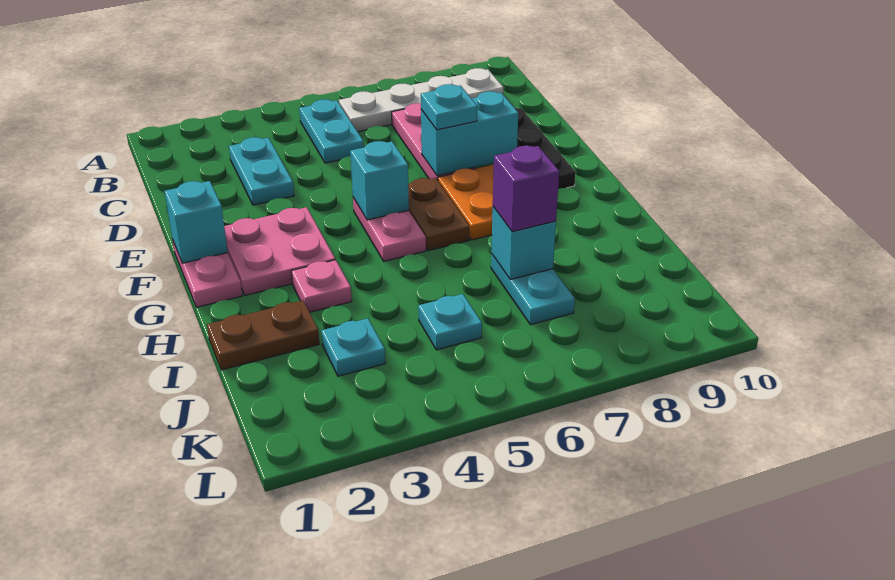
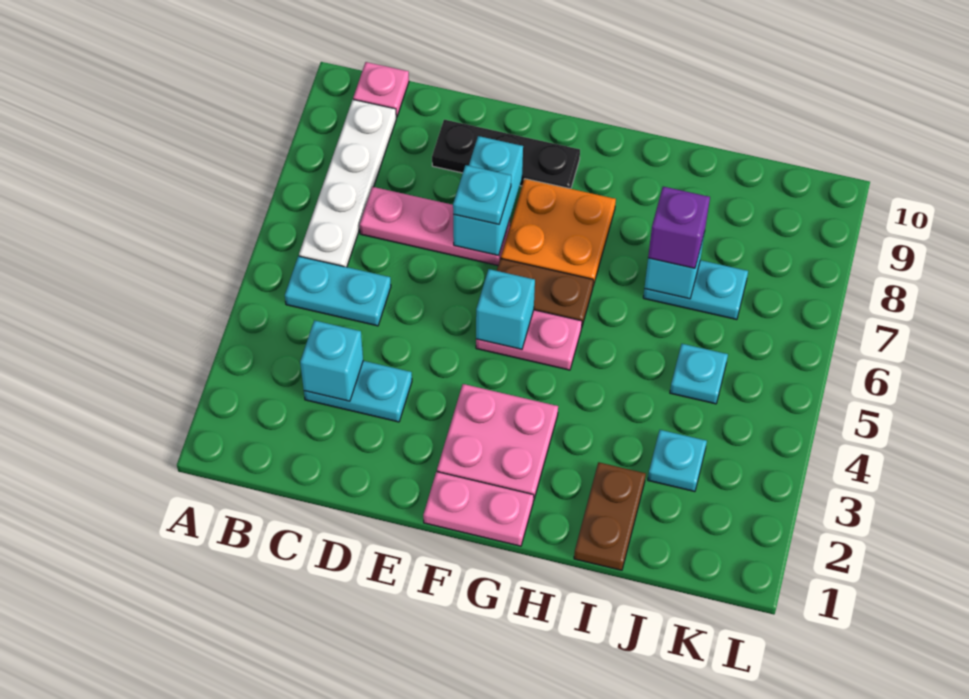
cyan 1x1 brick [164,181,228,263] -> cyan 1x1 brick moved to [300,320,363,401]
pink 1x1 plate [291,260,352,312] -> pink 1x1 plate moved to [353,62,409,117]

